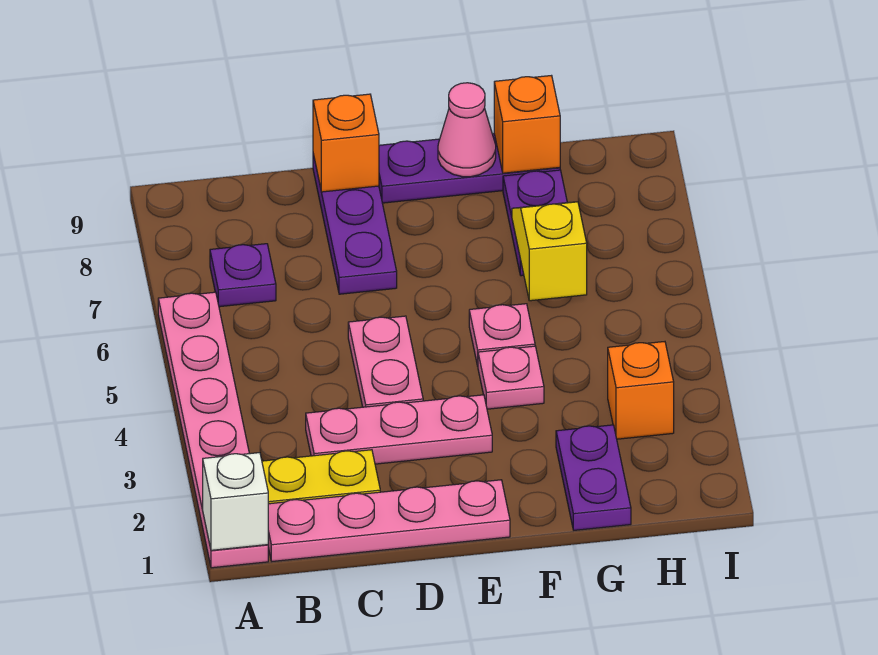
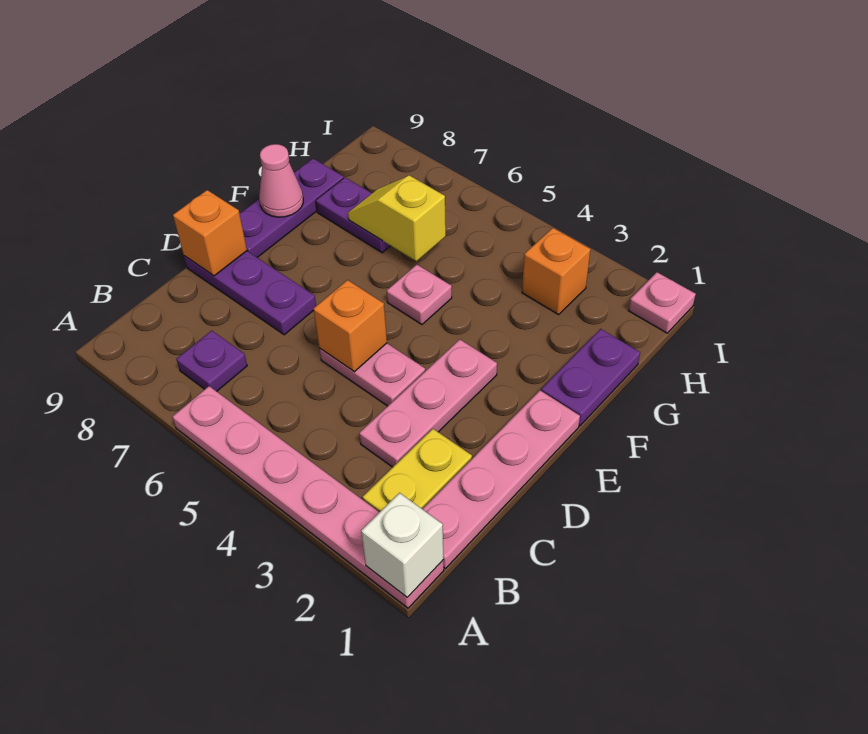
pink 1x1 plate [478,346,544,409] -> pink 1x1 plate moved to [629,272,696,333]
purple 1x2 plate [556,425,631,530] -> purple 1x2 plate turned to [541,329,640,426]
orange 1x1 brick [494,76,560,173] -> orange 1x1 brick moved to [314,280,387,372]

